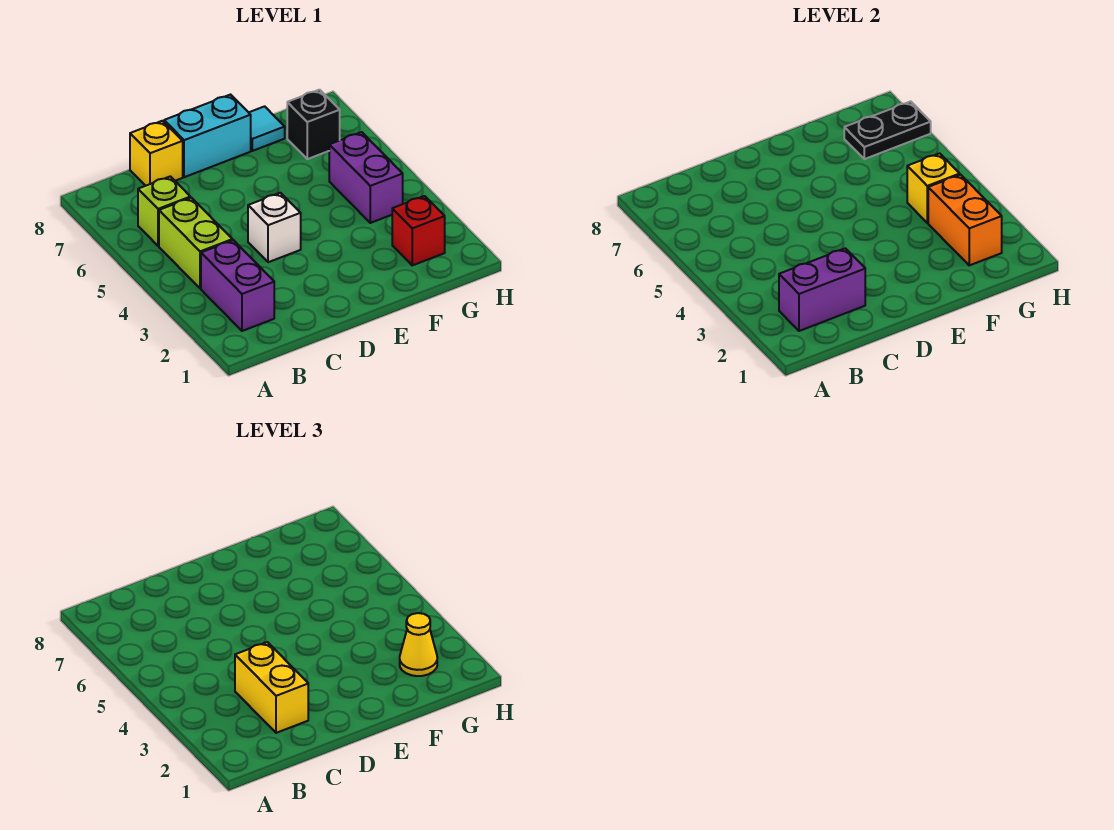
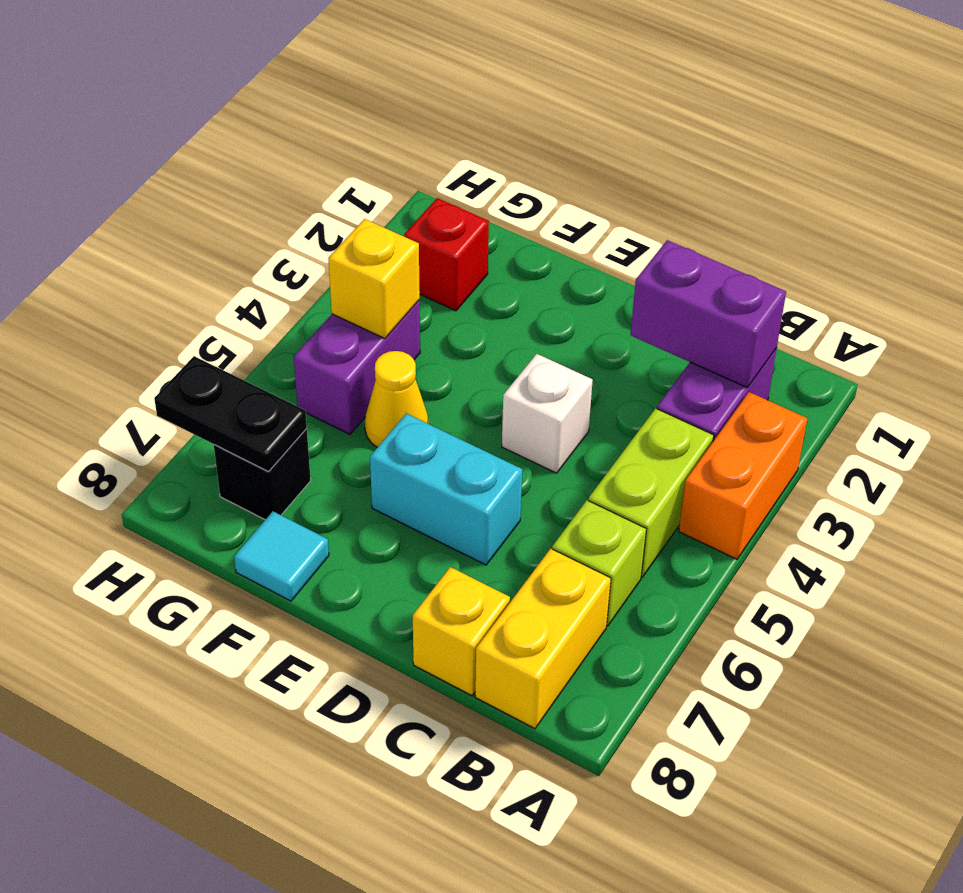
yellow 1x2 brick [235,642,308,733] -> yellow 1x2 brick moved to [475,549,611,729]
cyan 1x2 brick [164,95,251,177] -> cyan 1x2 brick moved to [370,413,522,565]
orange 1x2 brick [928,175,1002,265] -> orange 1x2 brick moved to [679,392,807,559]
yellow 1x1 cone [400,613,437,676] -> yellow 1x1 cone moved to [365,351,428,447]

